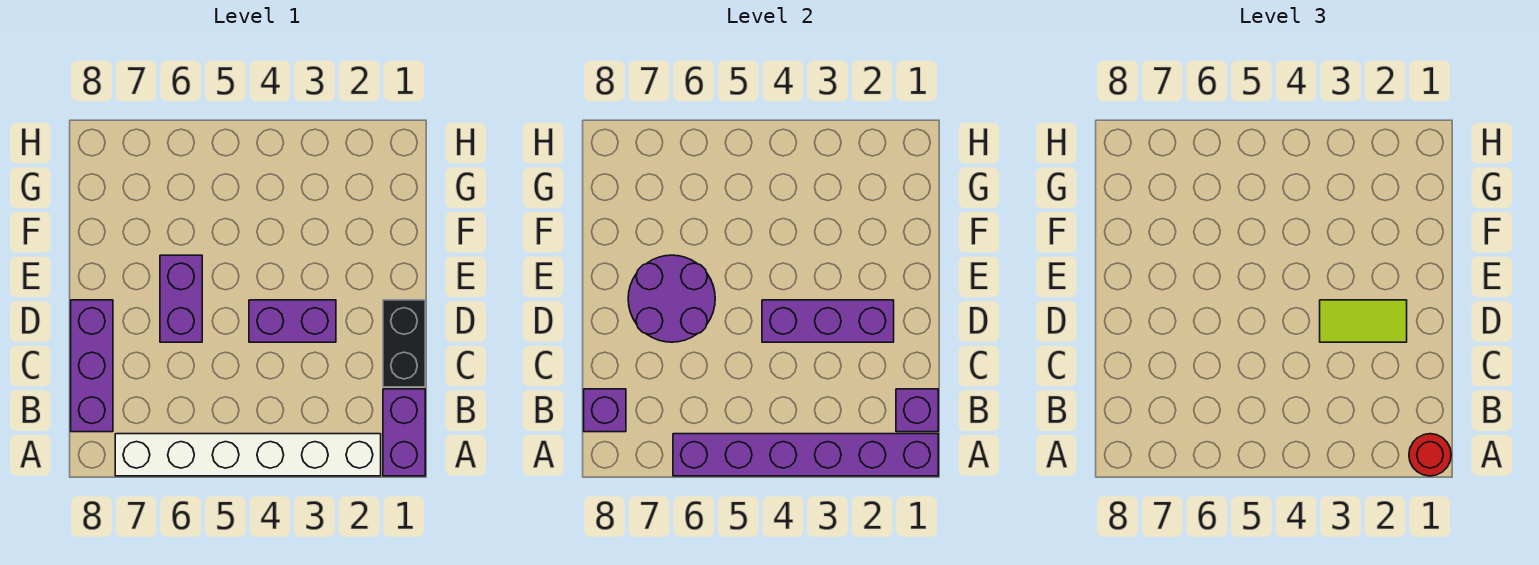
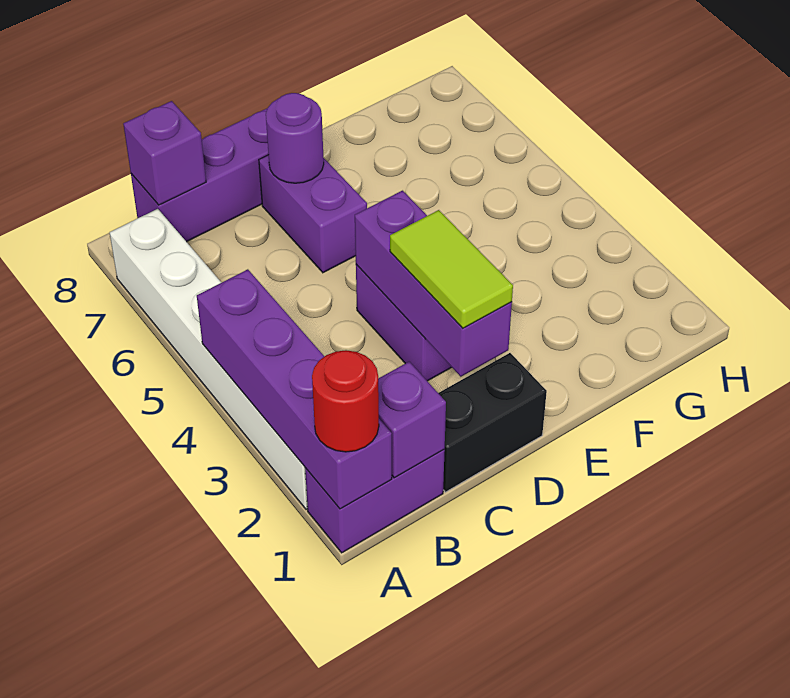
purple 1x6 brick [673,434,938,476] -> purple 1x4 brick [197,269,392,509]
purple 1x2 brick [160,255,202,342] -> purple 1x2 brick turned to [259,155,367,273]
purple 2x2 round brick [628,255,715,342] -> purple 1x1 round brick [266,93,324,183]

